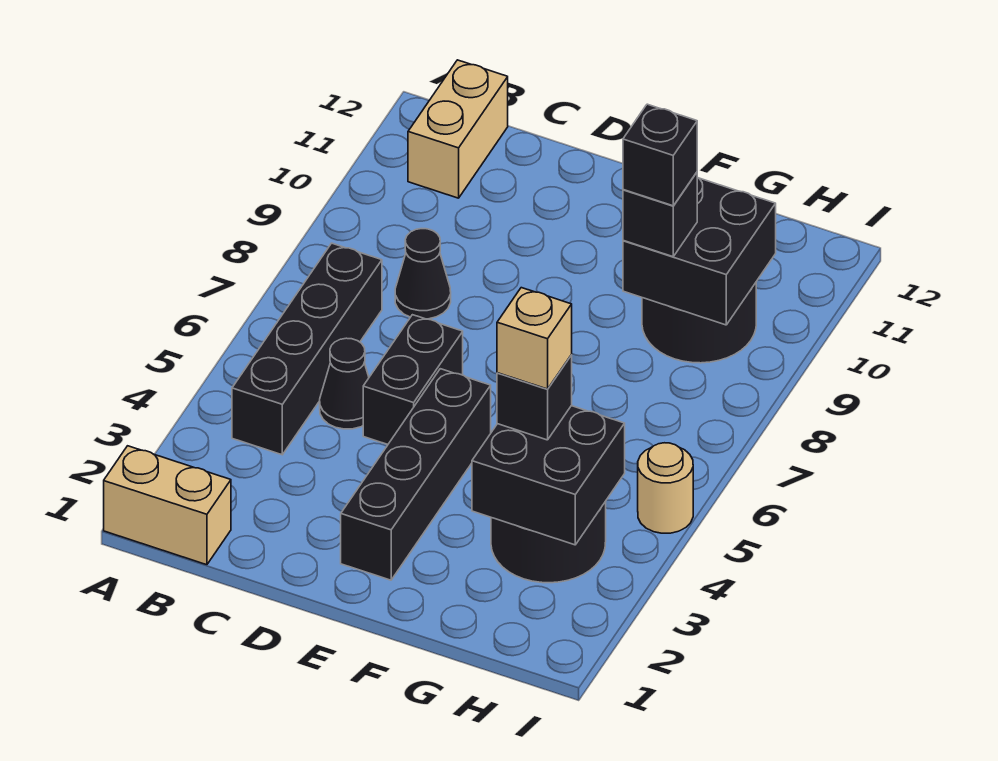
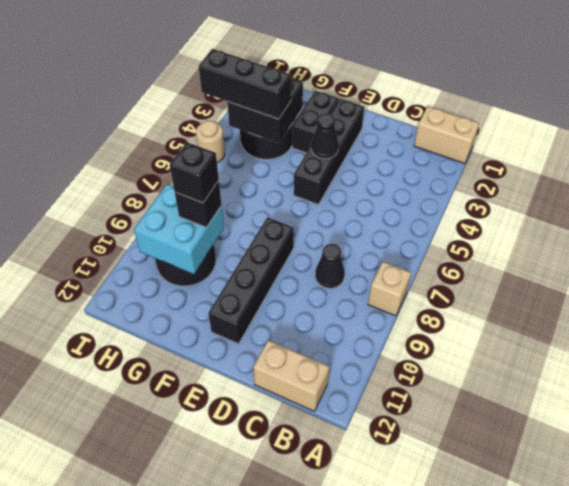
black 1x4 brick [232,243,382,455] -> black 1x4 brick moved to [208,217,294,344]
tan 1x2 brick [408,60,508,198] -> tan 1x2 brick turned to [253,340,330,411]
black 1x1 cone [320,338,369,429] -> black 1x1 cone moved to [311,113,339,159]
black 1x2 brick [363,315,463,444] -> black 1x2 brick moved to [292,90,339,153]
black 1x1 brick [497,355,572,440] -> black 1x3 brick [199,49,291,119]
tan 1x1 brick [497,288,572,389] -> tan 1x1 brick moved to [368,262,411,316]
black 2x2 brick [623,177,776,325] -> cyan 2x2 brick [134,184,224,274]

